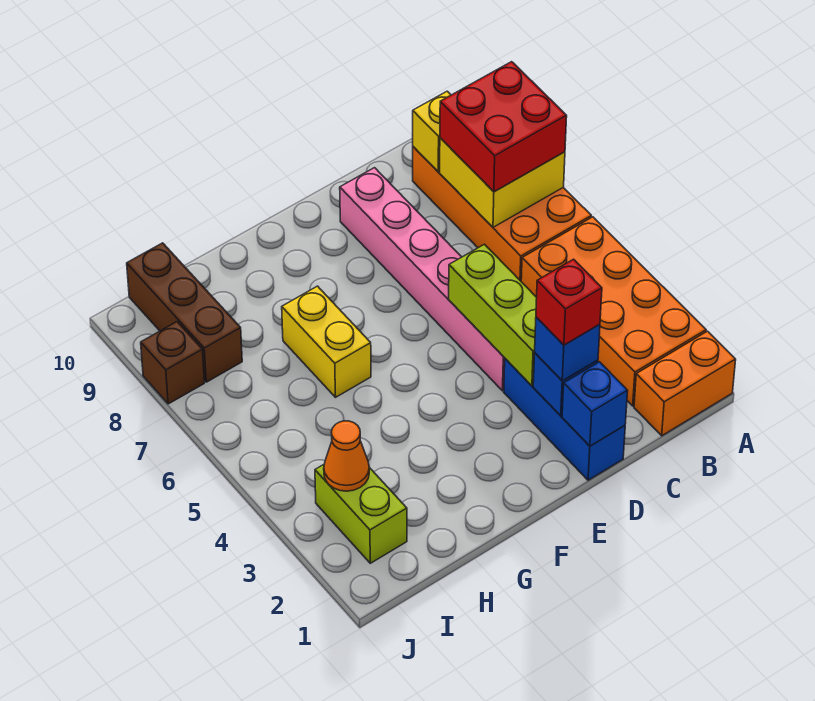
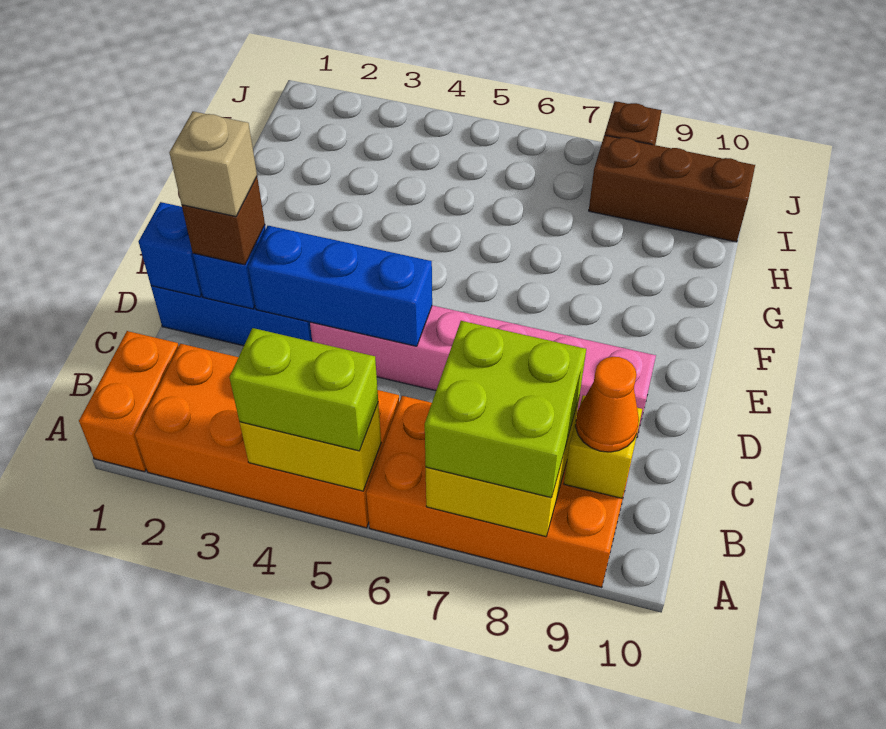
red 2x2 brick [440,62,567,192] -> lime 2x2 brick [425,321,586,498]
blue 1x1 brick [535,317,600,381] -> brown 1x1 brick [182,177,265,265]
red 1x1 brick [536,259,602,345] -> tan 1x1 brick [169,111,257,216]
lime 1x3 brick [449,244,537,386] -> blue 1x3 brick [248,226,432,346]
yellow 1x2 brick [282,286,371,397] -> yellow 1x2 brick moved to [240,404,381,491]
lime 1x2 brick [315,465,407,563] -> lime 1x2 brick moved to [229,328,378,451]
orange 1x1 cone [324,421,369,491] -> orange 1x1 cone moved to [576,357,639,452]

